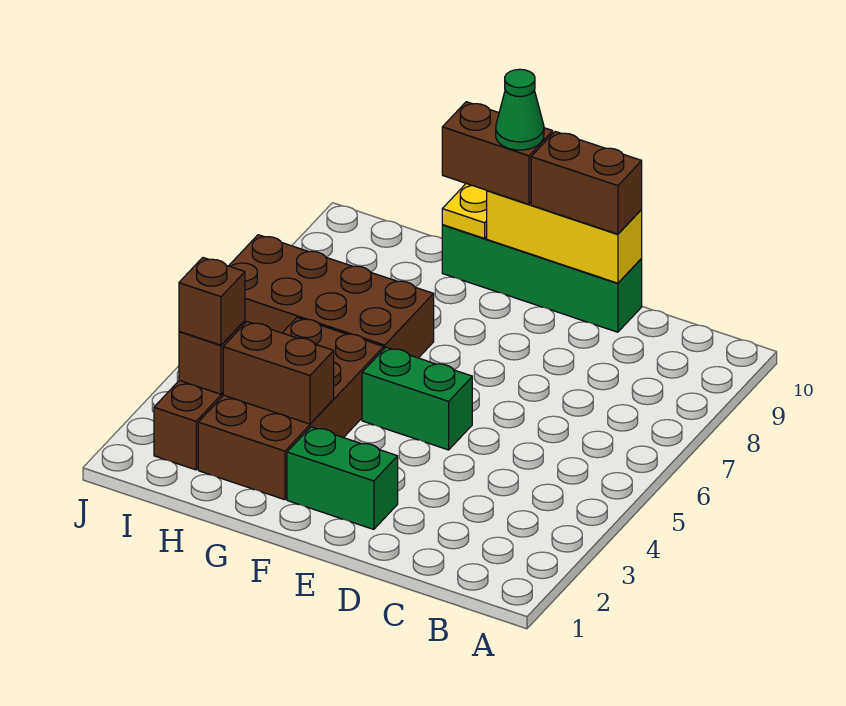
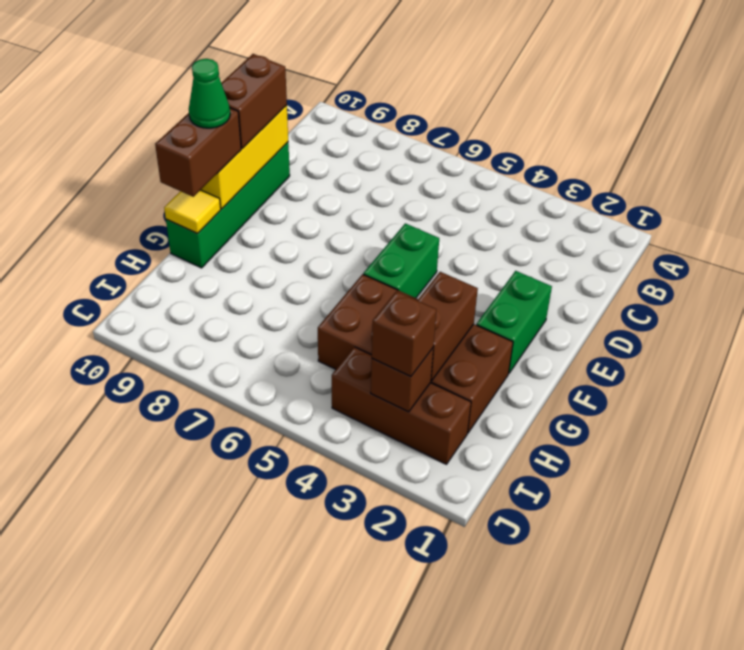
brown 2x4 brick [229,235,434,358] -> none
yellow 1x1 plate [442,184,487,238] -> yellow 1x1 tile [164,190,221,233]

